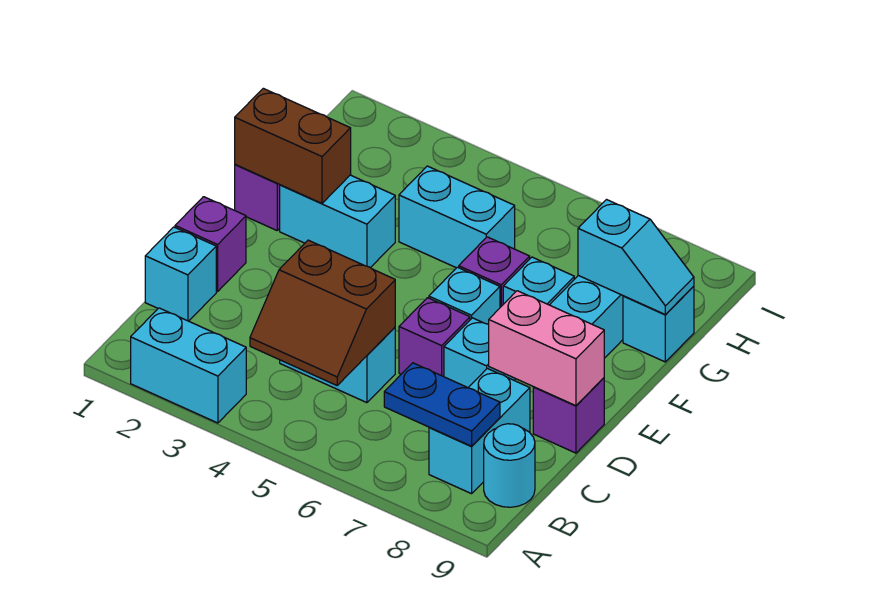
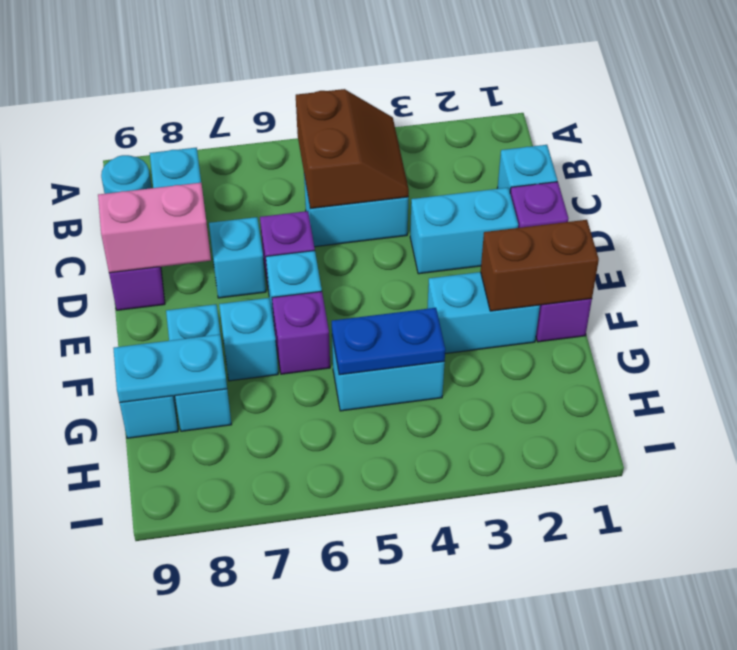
cyan 1x2 brick [131,308,246,423] -> cyan 1x2 brick moved to [410,188,518,274]
brown 2x2 slope [250,240,395,385] -> brown 2x2 slope turned to [296,89,409,208]
blue 1x2 plate [384,363,500,446] -> blue 1x2 plate moved to [332,308,445,375]
cyan 1x2 slope [578,200,694,314] -> cyan 1x2 plate [113,334,227,403]

